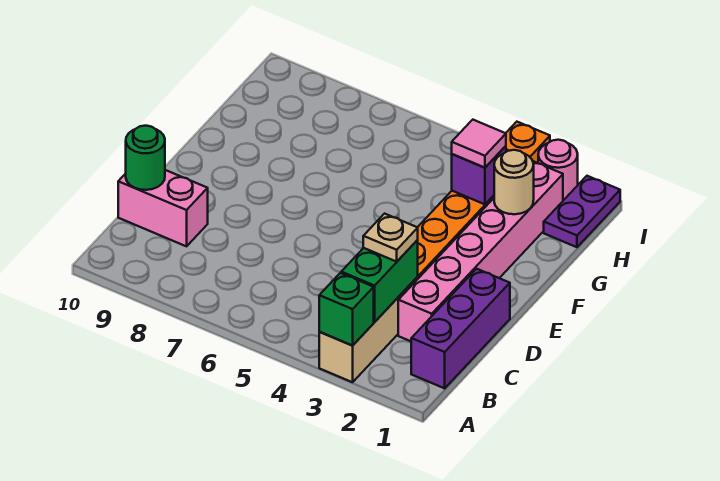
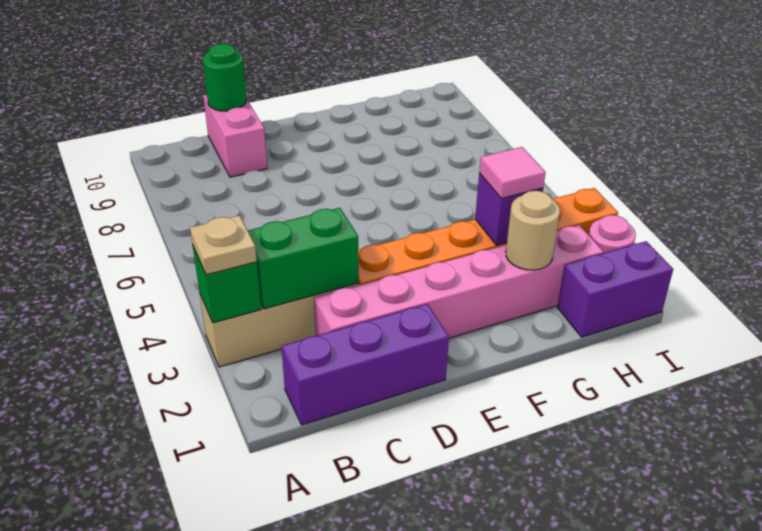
tan 1x1 plate [363,214,418,262] -> tan 1x1 plate moved to [190,215,257,275]
purple 1x2 plate [544,176,620,247] -> purple 1x2 brick [557,241,673,337]

